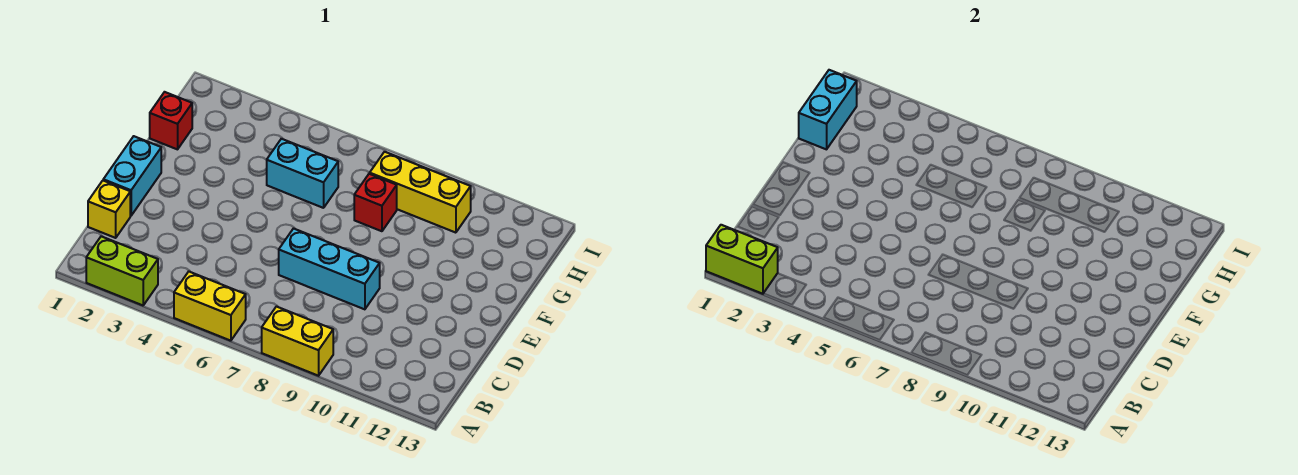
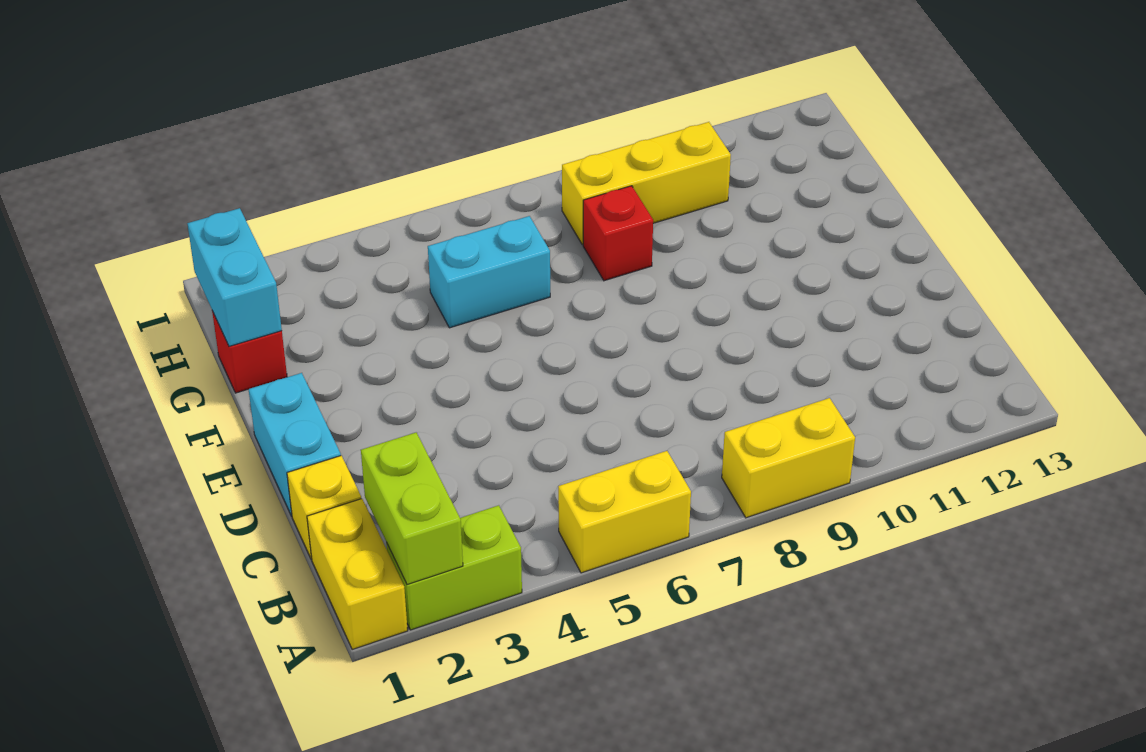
none -> yellow 1x2 brick [307,499,408,650]
lime 1x2 brick [706,225,778,294] -> lime 1x2 brick turned to [361,432,463,585]
cyan 1x3 brick [279,229,380,309] -> none

